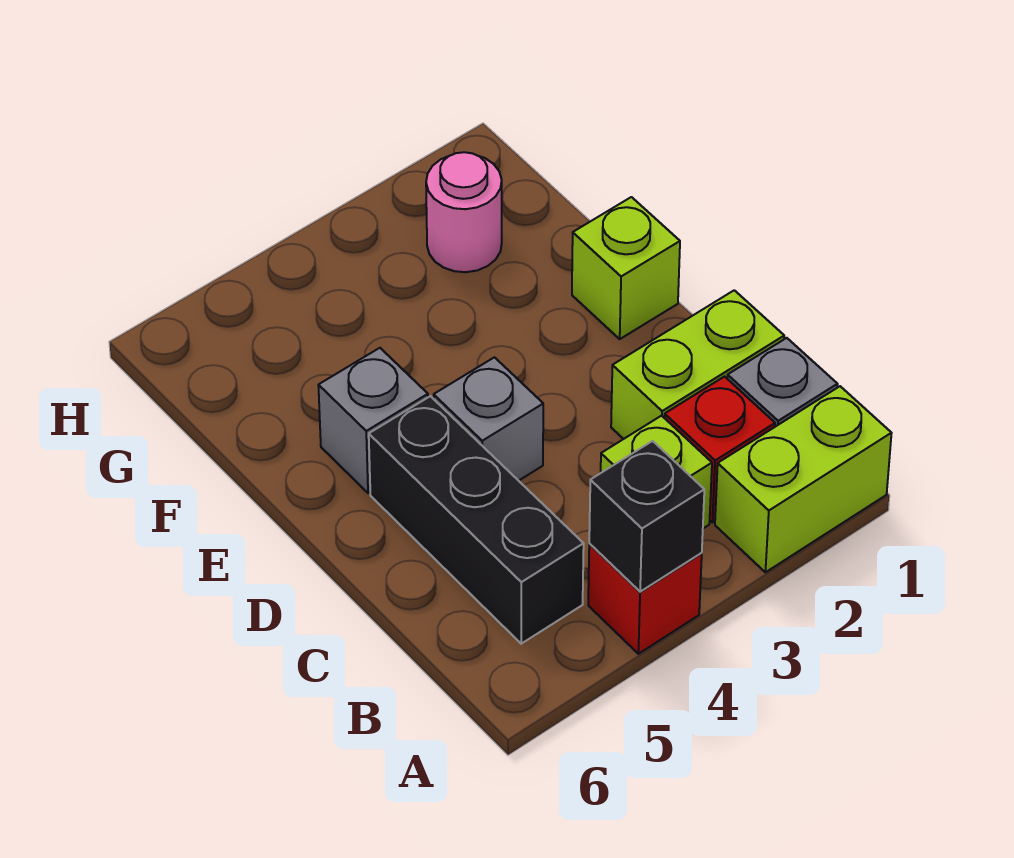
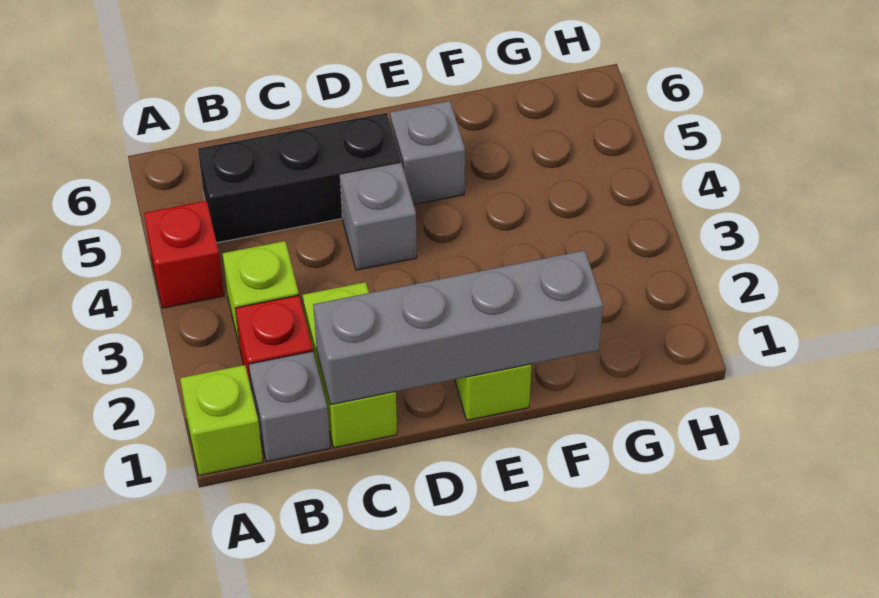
lime 1x2 brick [715,386,892,572] -> lime 1x1 brick [180,365,263,475]
black 1x1 brick [589,441,704,592] -> none
none -> grey 1x4 brick [313,250,603,405]
pink 1x1 round brick [426,152,502,272] -> none

